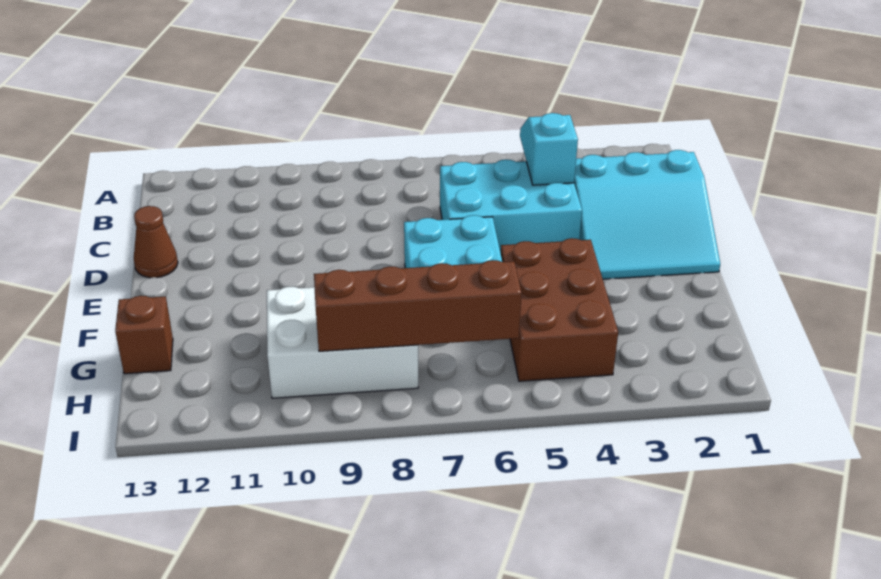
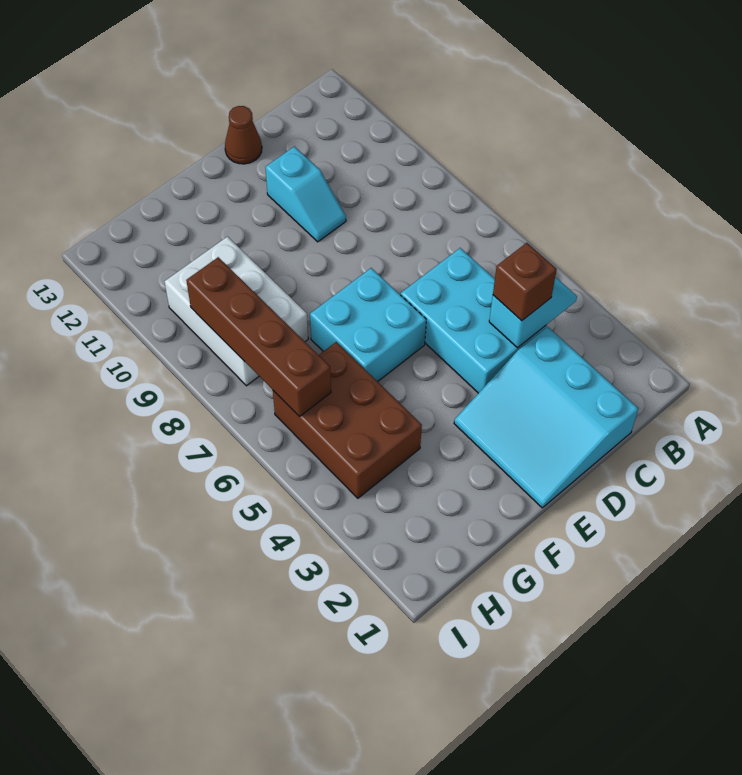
none -> cyan 1x2 slope [265,146,346,242]
brown 2x3 brick [501,238,618,381] -> brown 2x3 brick turned to [273,342,422,498]
brown 1x1 brick [115,296,173,374] -> brown 1x1 brick moved to [493,243,557,321]

